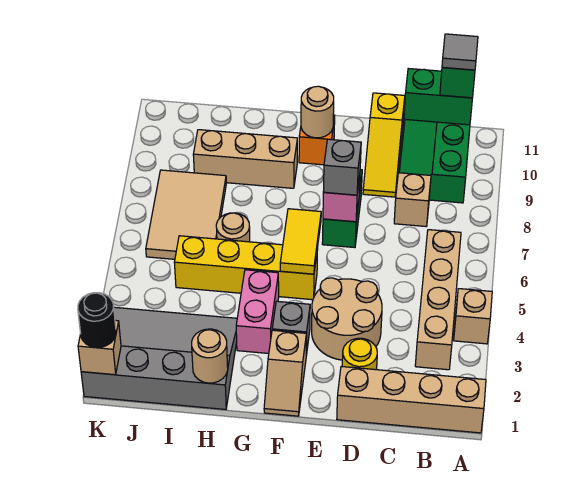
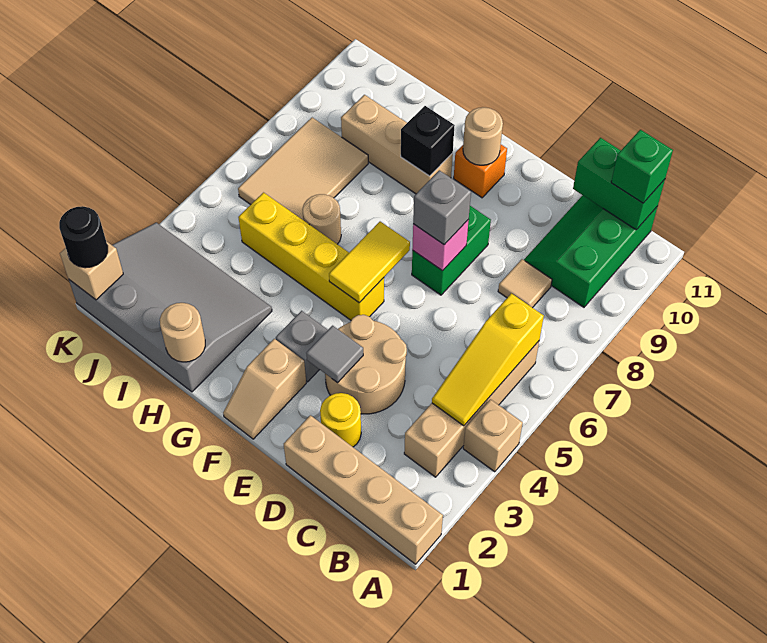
grey 1x1 tile [442,34,478,70] -> grey 1x1 tile moved to [306,326,363,383]
tan 1x1 brick [394,173,431,226] -> tan 1x1 tile [498,259,552,308]
yellow 1x3 slope [363,93,405,197] -> yellow 1x3 slope moved to [432,293,544,426]
pink 1x2 brick [236,270,279,353] -> none
none -> black 1x1 brick [401,106,455,176]

